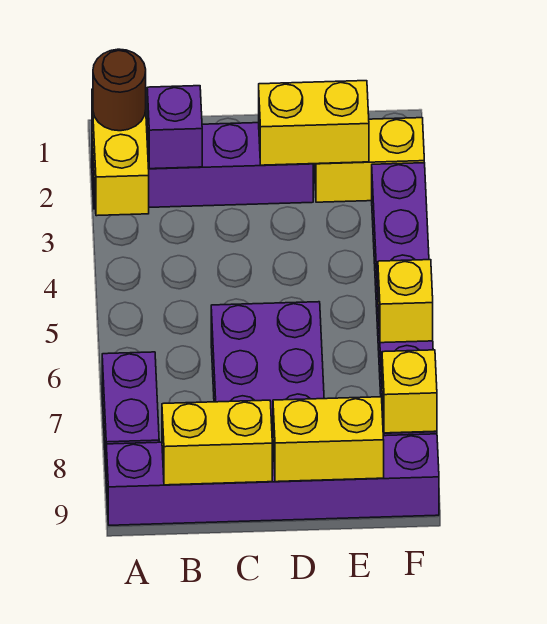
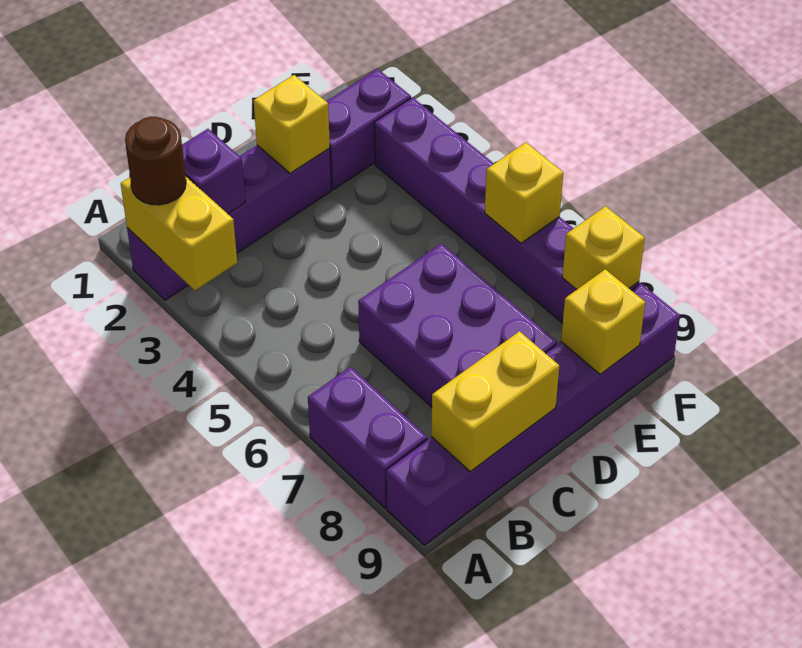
yellow 1x2 brick [259,81,369,165] -> yellow 1x1 brick [254,75,330,173]
yellow 1x2 brick [273,397,384,482] -> yellow 1x1 brick [561,269,645,374]
yellow 1x2 brick [314,118,424,202] -> purple 1x2 brick [326,69,411,190]

